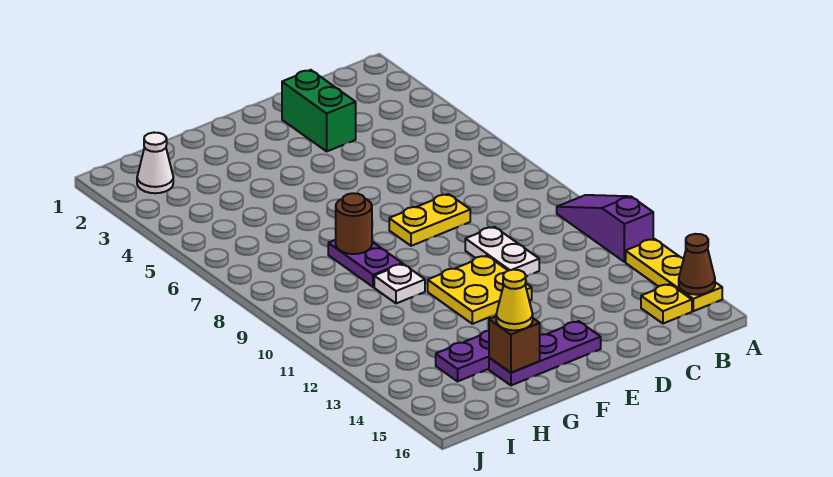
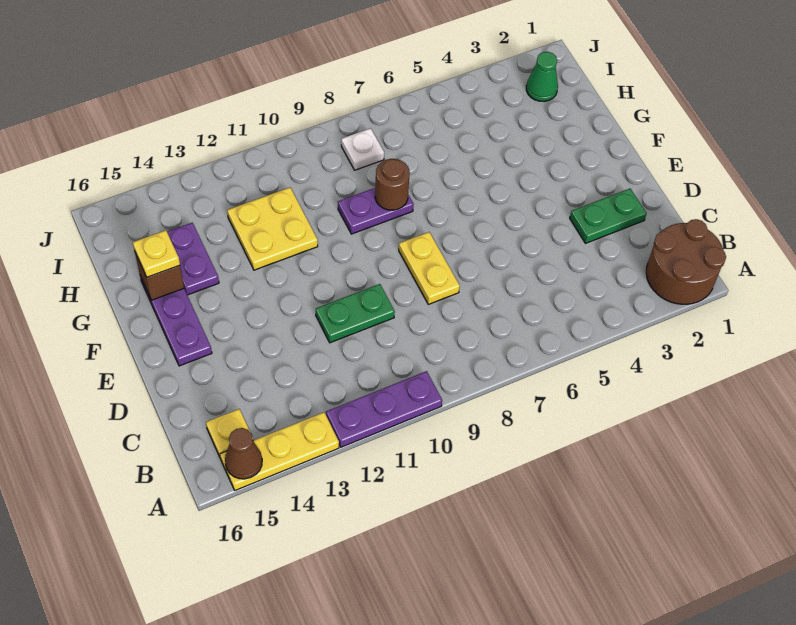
none -> brown 2x2 round brick [646,219,726,304]
purple 1x3 slope [557,195,653,262] -> purple 1x3 plate [326,371,442,447]
green 1x2 brick [282,70,356,151] -> green 1x2 plate [570,189,647,243]
white 1x2 plate [465,227,539,276] -> green 1x2 plate [316,284,395,343]
yellow 2x2 plate [428,256,532,324] -> yellow 2x2 plate moved to [227,188,318,270]
white 1x1 plate [374,264,425,303] -> white 1x1 plate moved to [341,128,384,170]
yellow 1x1 cone [496,270,533,330] -> yellow 1x1 plate [133,230,180,277]
white 1x1 cone [137,133,173,193] -> green 1x1 cone [526,52,558,101]

